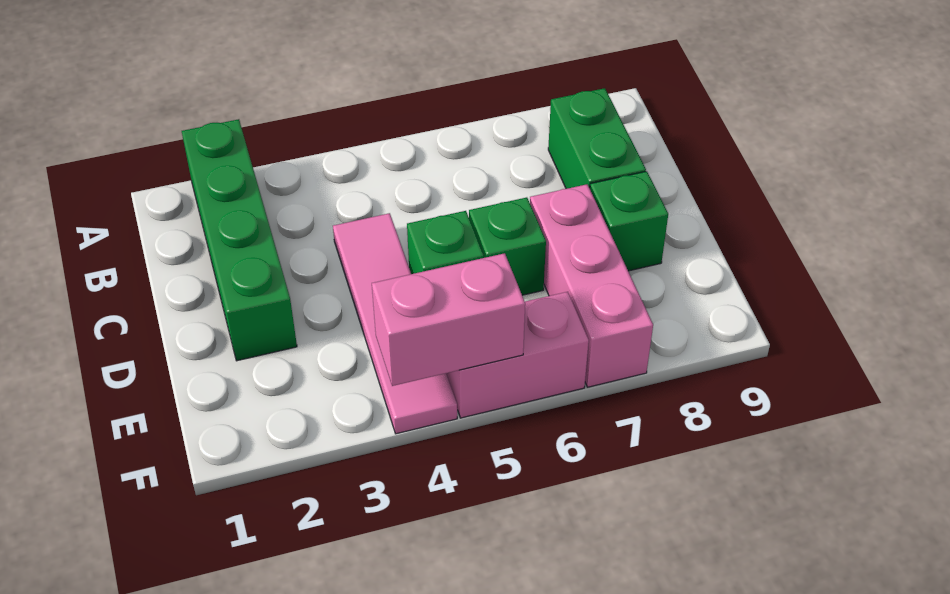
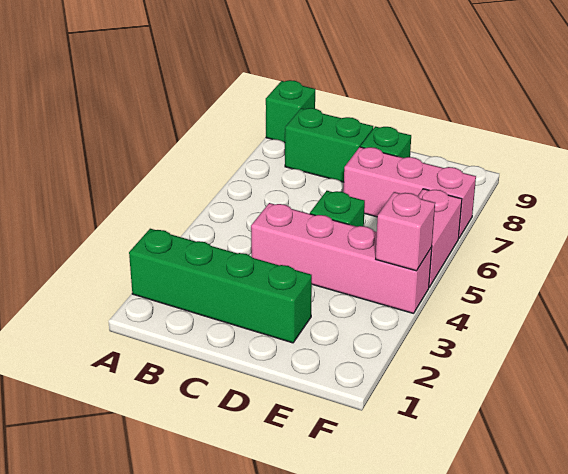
pink 1x4 tile [333,213,457,434] -> pink 1x4 brick [251,203,432,313]
green 1x1 brick [469,197,546,295] -> green 1x1 brick moved to [266,80,315,143]
pink 1x2 brick [372,253,525,386] -> pink 1x1 brick [376,192,435,271]

